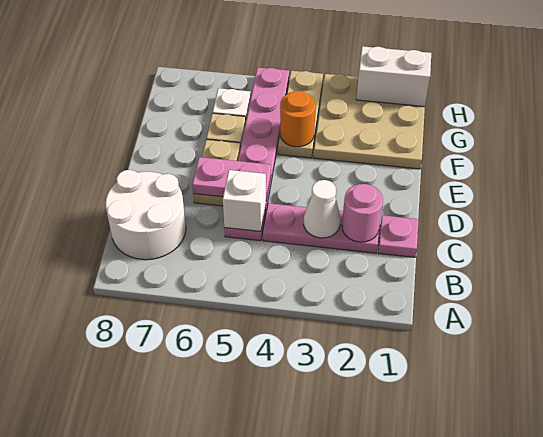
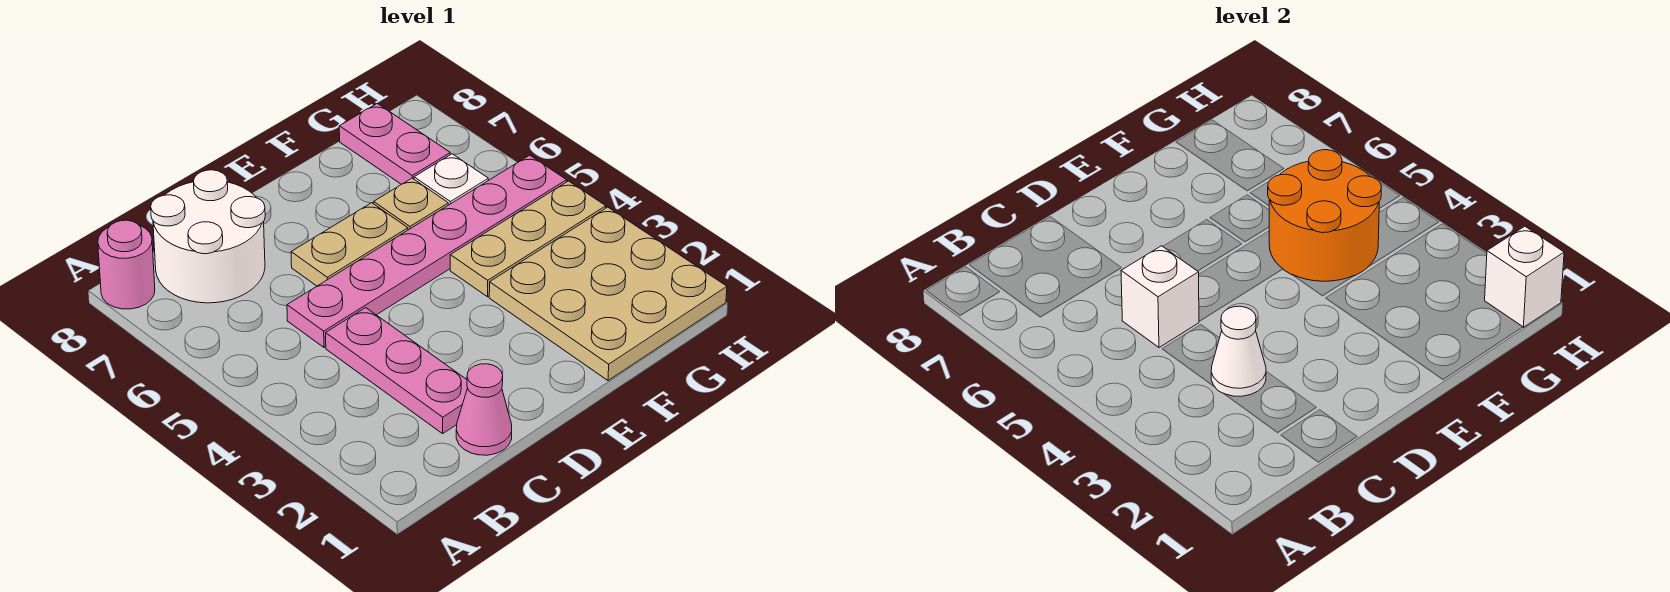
pink 1x1 plate [378,215,419,257] -> pink 1x1 cone [456,364,512,455]
pink 1x1 round brick [342,184,383,242] -> pink 1x1 round brick moved to [98,220,155,309]
pink 1x2 plate [192,157,271,200] -> pink 1x2 plate moved to [339,103,450,184]
orange 1x1 round brick [280,91,316,147] -> orange 2x2 round brick [1268,150,1382,281]
white 1x2 brick [356,46,431,107] -> white 1x1 brick [1485,226,1564,327]

